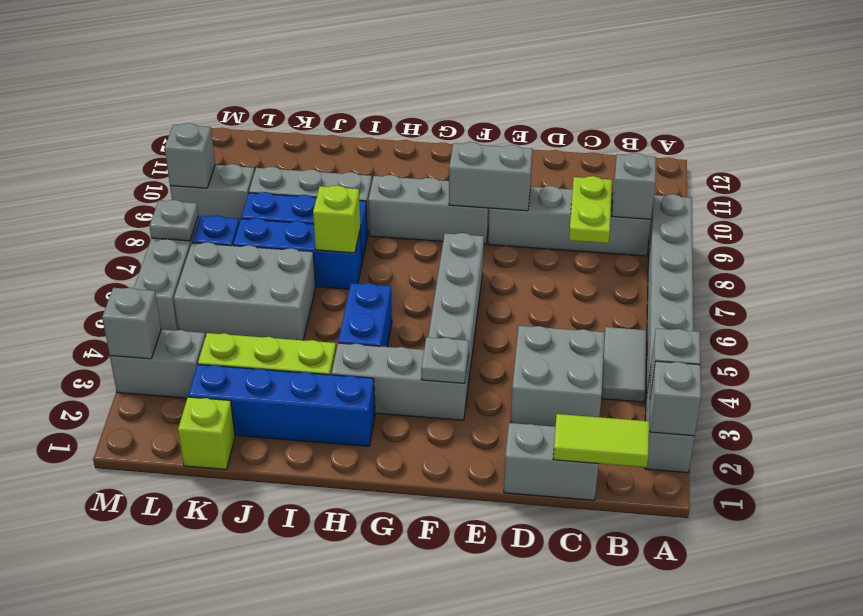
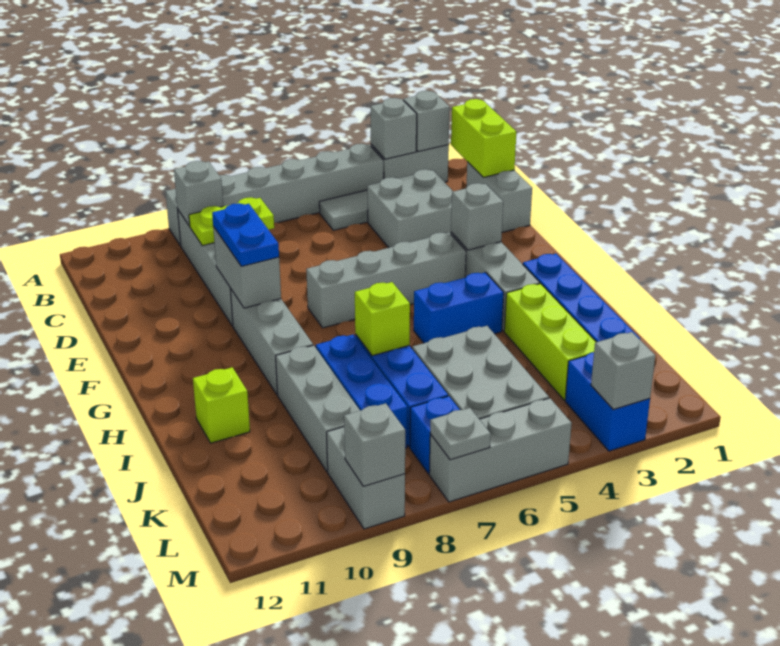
lime 1x2 tile [553,414,649,467] -> lime 1x2 brick [451,99,516,177]
none -> blue 1x2 plate [212,203,279,266]
grey 1x1 plate [421,337,469,383] -> grey 1x1 brick [451,183,503,250]
lime 1x1 brick [178,397,235,470] -> lime 1x1 brick moved to [193,367,250,443]
grey 1x2 brick [110,329,205,398] -> blue 1x2 brick [565,352,650,451]

